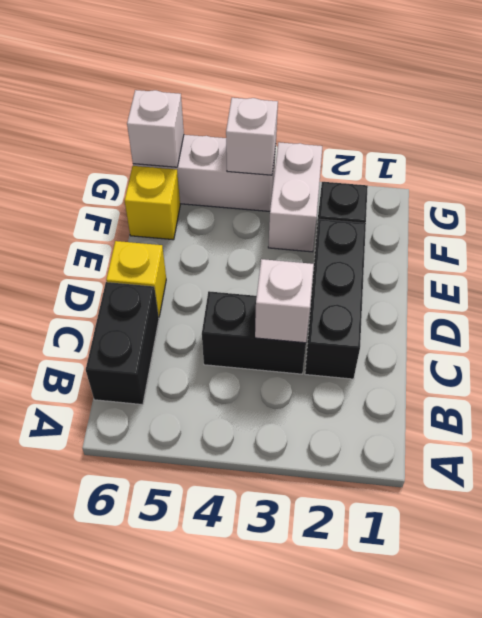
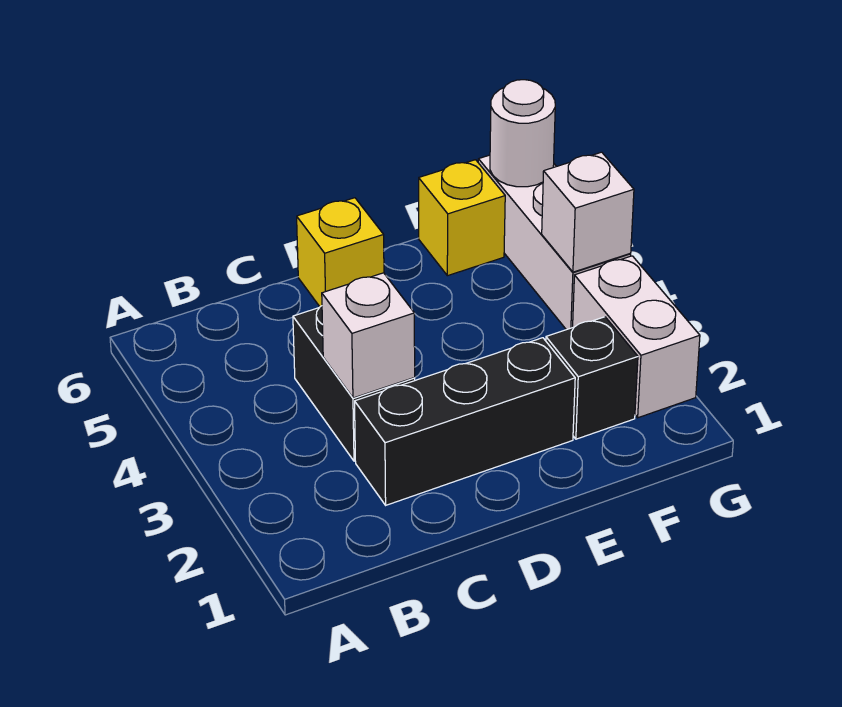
black 1x2 brick [86,282,159,405] -> none
white 1x2 brick [268,142,322,252] -> white 1x2 brick turned to [573,256,700,418]
white 1x1 brick [127,90,184,167] -> white 1x1 round brick [490,80,555,187]

